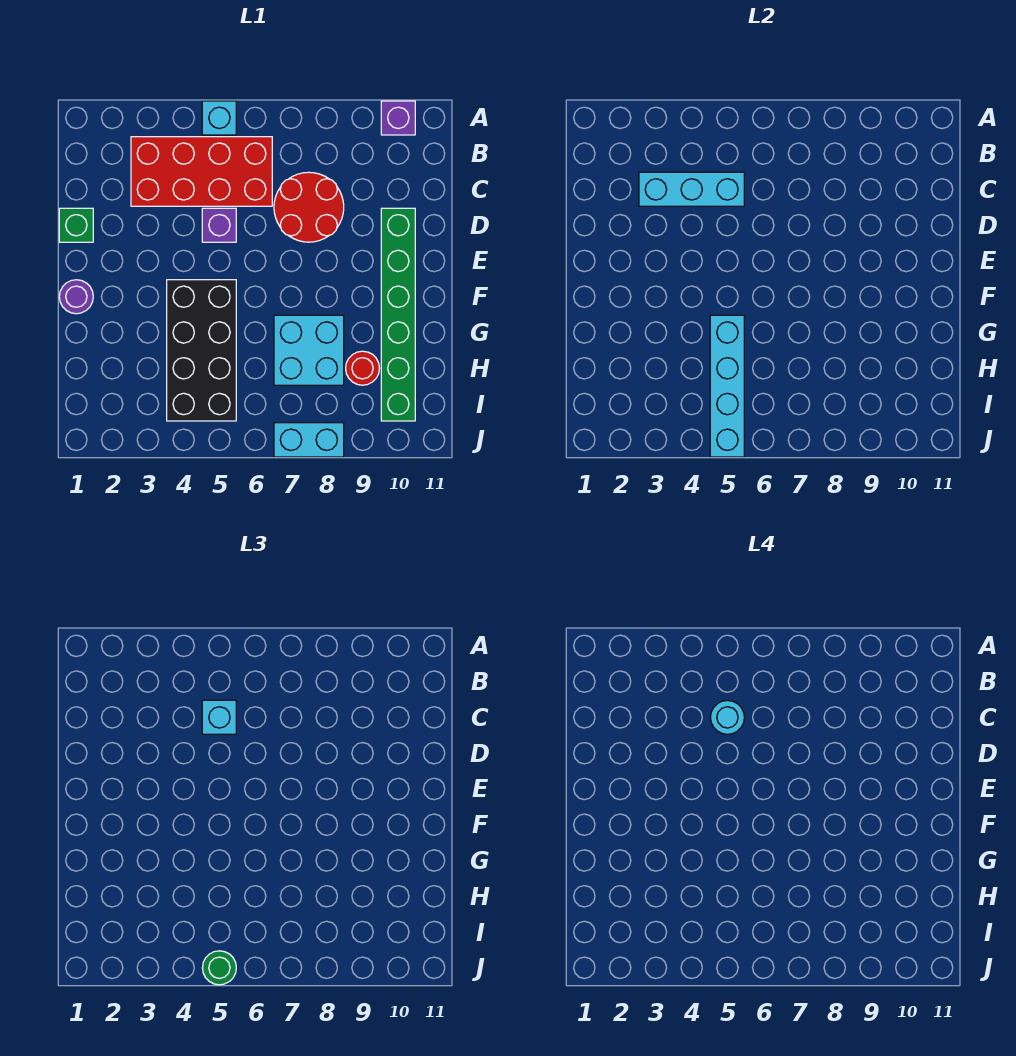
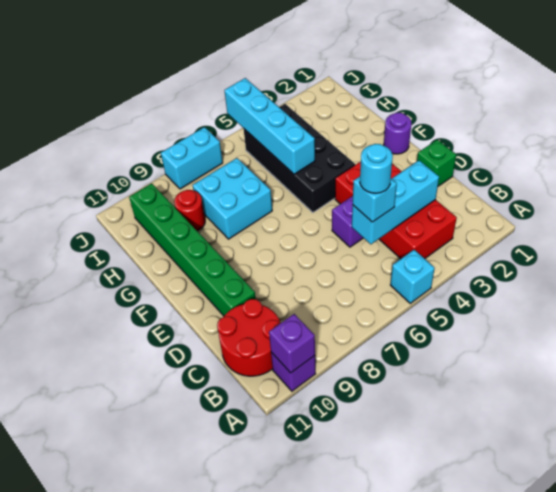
none -> purple 1x1 brick [269,314,315,373]
red 2x4 brick [131,137,272,206] -> red 2x4 brick turned to [335,162,457,259]
red 2x2 round brick [274,172,344,242] -> red 2x2 round brick moved to [217,299,280,376]
green 1x1 round brick [202,951,236,985] -> none

